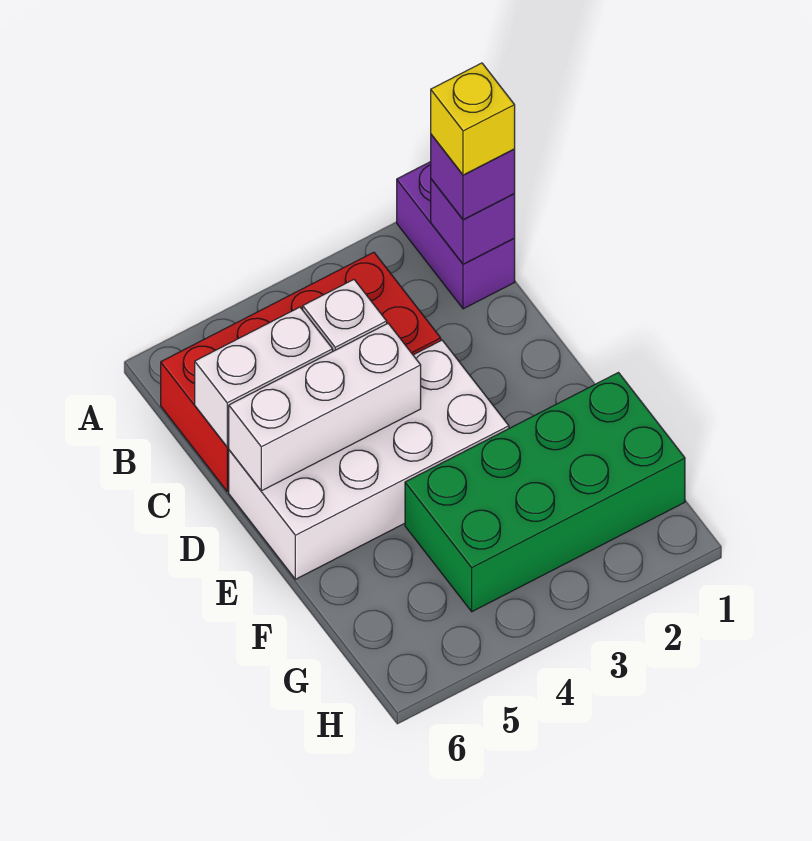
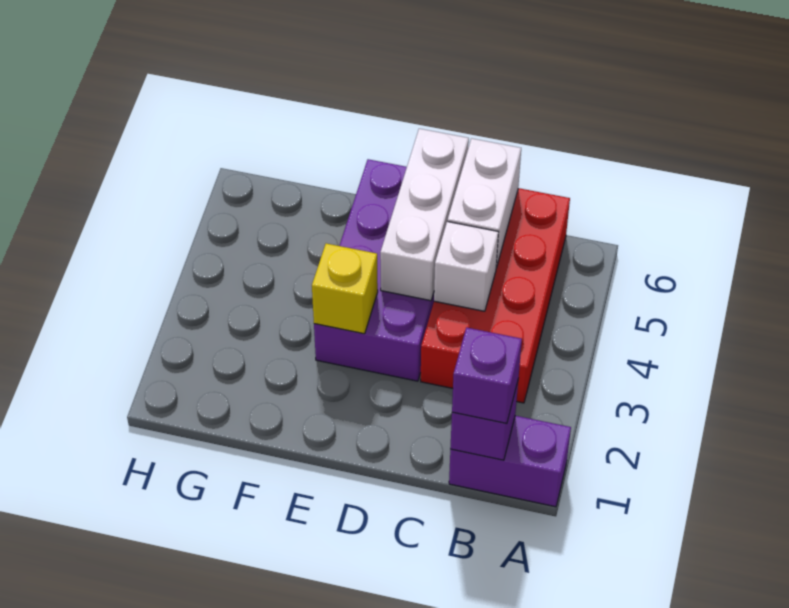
yellow 1x1 brick [431,63,515,175] -> yellow 1x1 brick moved to [312,243,378,334]
white 2x4 brick [229,340,509,579] -> purple 2x4 brick [314,159,434,381]
green 2x4 brick [405,373,685,612] -> none

